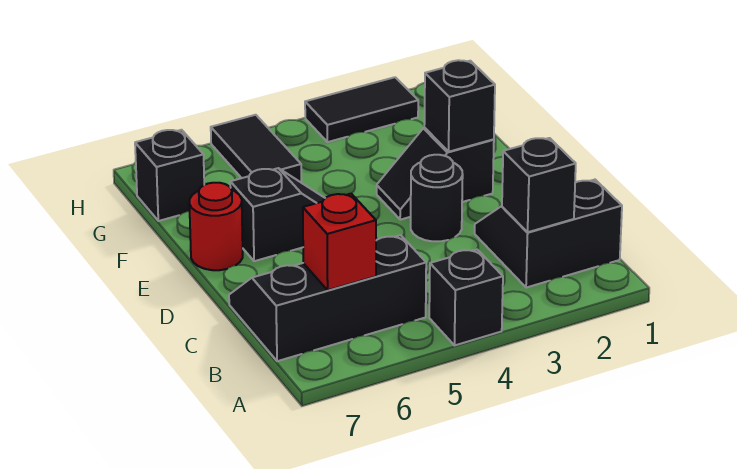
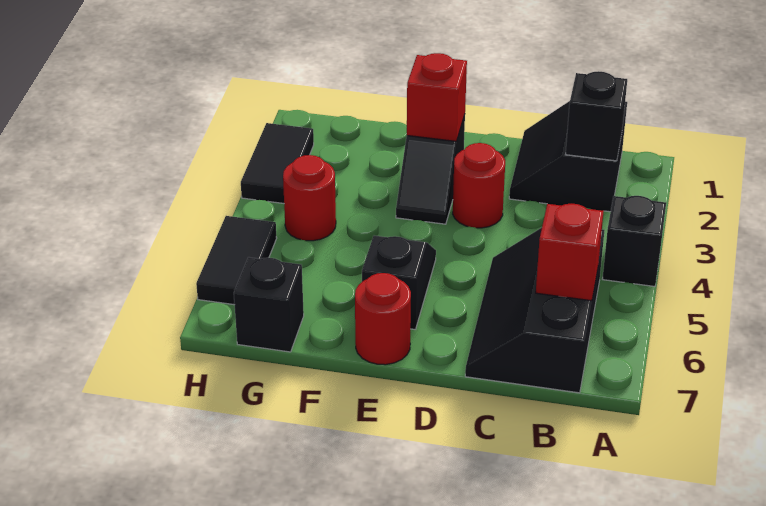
black 1x1 round brick [411,155,463,241] -> red 1x1 round brick [453,143,505,228]
black 1x1 brick [424,60,495,152] -> red 1x1 brick [407,53,467,141]
none -> red 1x1 round brick [283,155,336,241]
black 1x2 tile [211,115,301,182] -> black 1x2 tile turned to [196,216,277,305]

